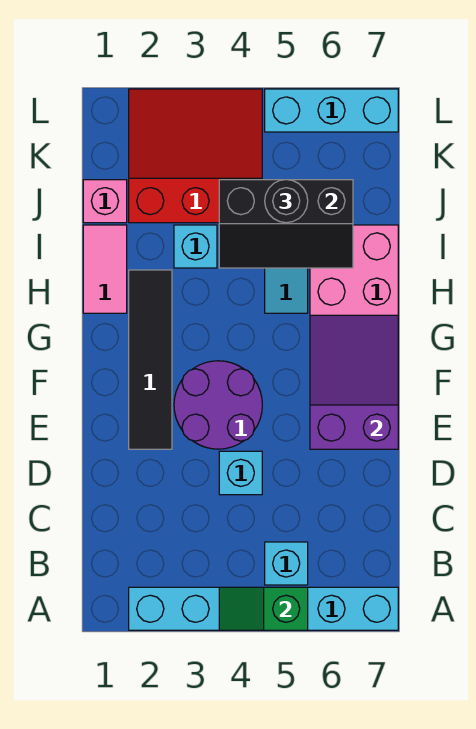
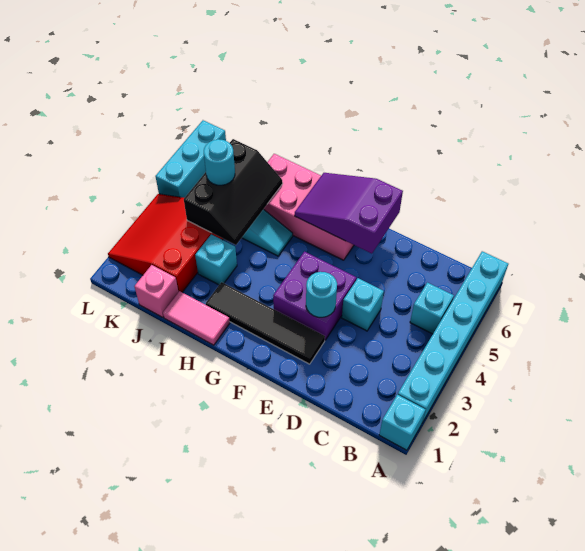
none -> cyan 1x1 brick [379,395,425,450]
green 1x2 slope [219,587,308,630] -> none
purple 2x2 round brick [174,361,262,449] -> purple 2x2 brick [273,252,356,340]
none -> cyan 1x1 round brick [306,272,337,317]
black 1x1 round brick [265,180,308,223] -> cyan 1x1 round brick [204,139,235,185]

